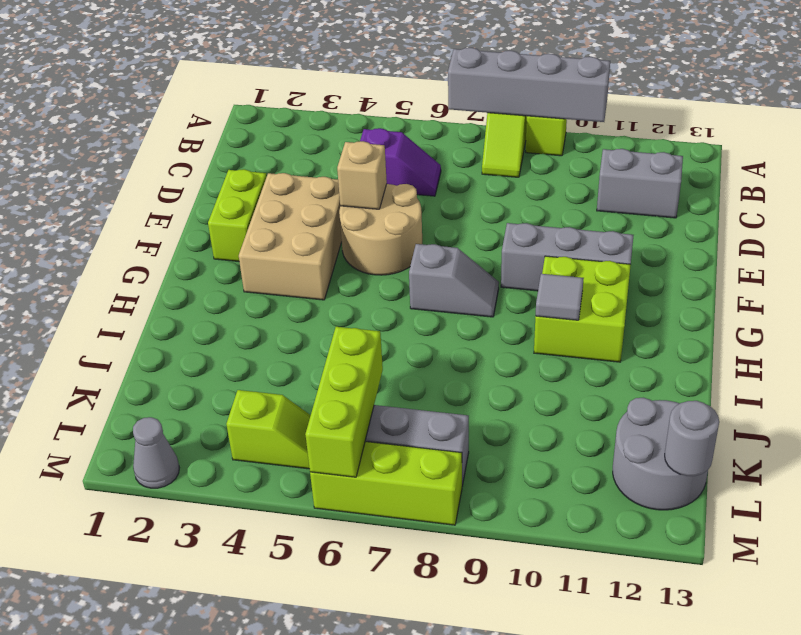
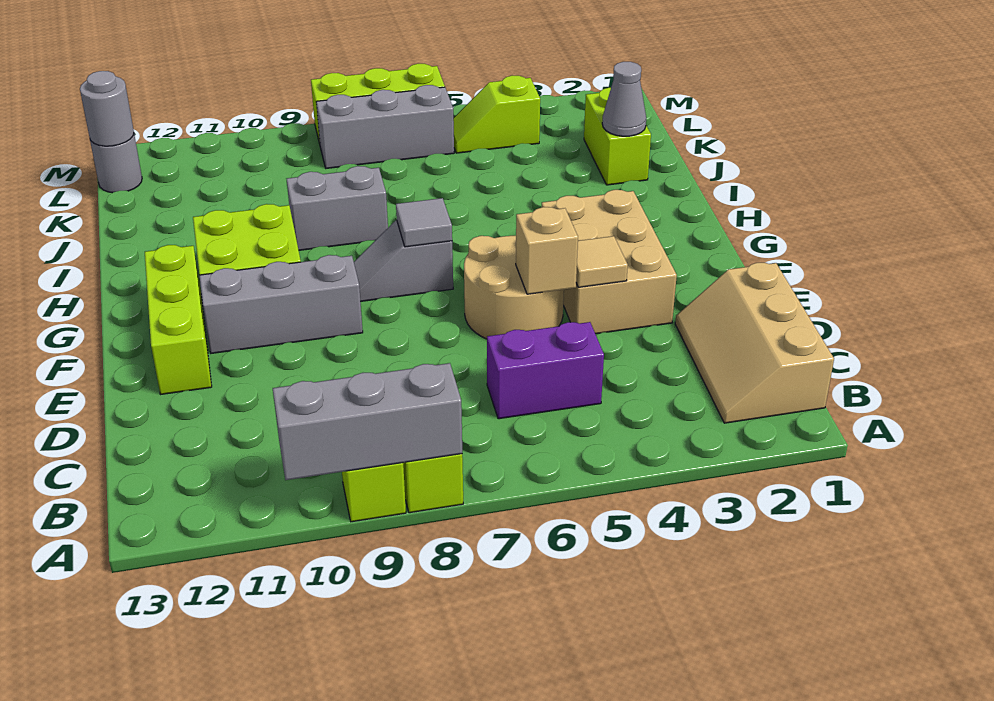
grey 1x4 brick [448,48,610,122] -> grey 1x3 brick [273,363,462,480]
none -> tan 2x3 slope [675,263,834,423]
purple 1x2 slope [360,128,441,196] -> purple 1x2 brick [487,322,604,419]
grey 1x2 brick [597,149,683,218] -> grey 1x2 brick moved to [287,166,388,250]
lime 1x2 brick [208,169,267,261] -> lime 1x2 brick moved to [584,88,651,185]
none -> tan 1x1 tile [576,236,628,287]
grey 1x1 tile [536,274,584,320] -> grey 1x1 tile moved to [396,198,452,247]
lime 1x3 brick [305,327,383,477] -> lime 1x3 brick moved to [145,245,212,394]
grey 2x2 round brick [613,398,708,510] -> grey 1x1 round brick [90,134,142,193]
grey 1x1 cone [133,417,179,488] -> grey 1x1 cone moved to [602,62,646,136]

